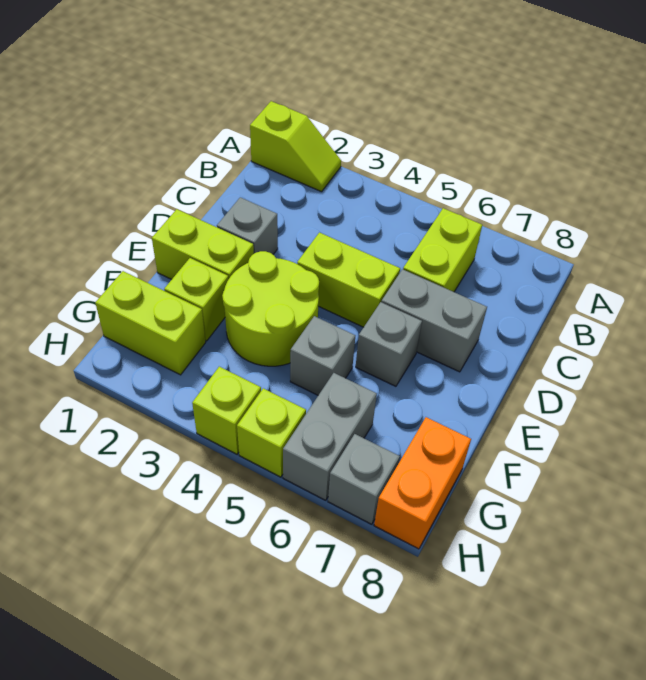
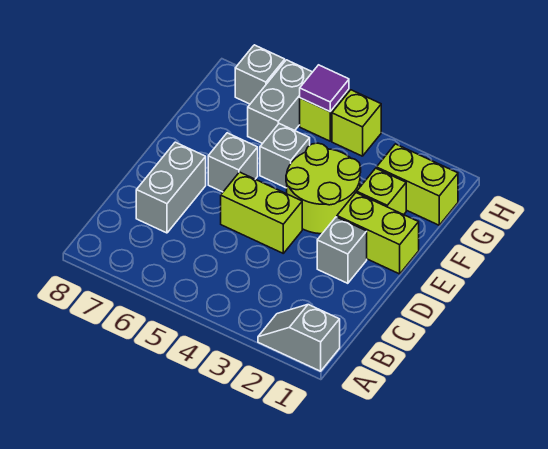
lime 1x2 slope [250,101,341,192] -> grey 1x2 slope [258,305,340,371]
lime 1x2 brick [403,208,482,292] -> none
grey 1x2 brick [381,269,487,372] -> grey 1x2 brick turned to [136,142,206,233]
orange 1x2 brick [374,417,471,549] -> none
none -> purple 1x1 tile [300,65,349,112]

